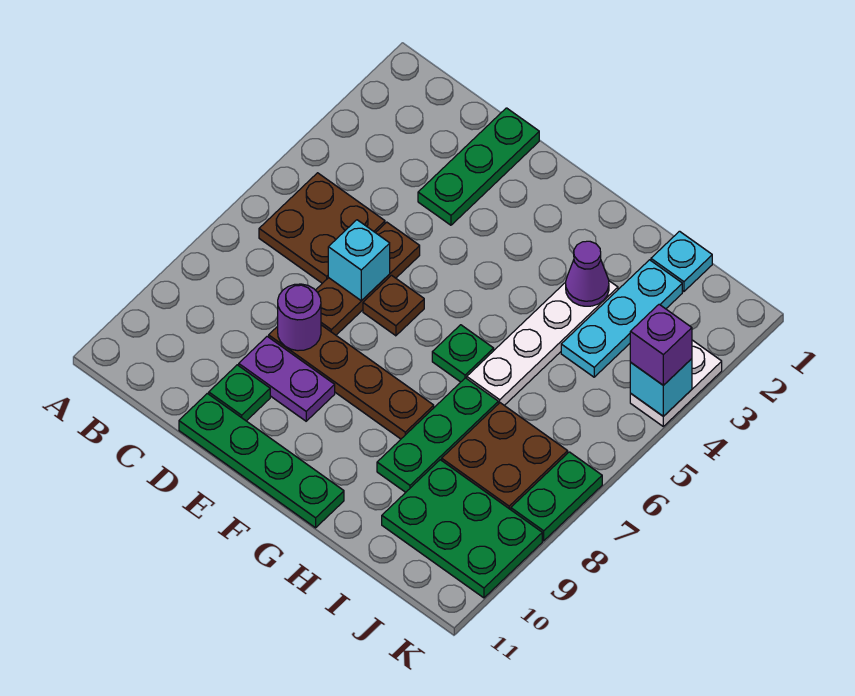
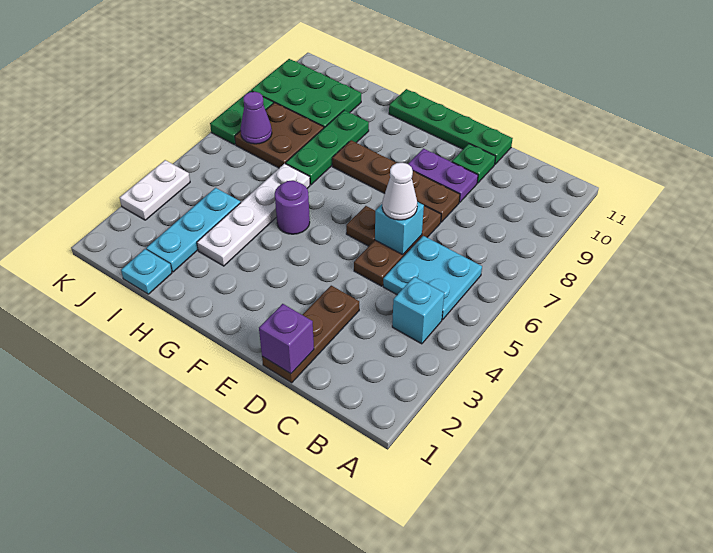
brown 2x2 plate [259,173,385,283] -> cyan 2x2 plate [383,236,482,320]
green 1x3 plate [418,108,539,225] -> brown 1x3 plate [262,286,359,383]
none -> white 1x1 cone [382,163,417,220]
purple 1x1 round brick [278,284,321,351] -> purple 1x1 round brick moved to [275,181,310,234]
green 1x1 plate [432,325,494,382] -> none
purple 1x1 cone [566,241,609,306] -> purple 1x1 cone moved to [240,92,272,144]
cyan 1x1 brick [630,359,692,416] -> cyan 1x1 brick moved to [392,277,444,344]
purple 1x1 brick [630,304,692,385] -> purple 1x1 brick moved to [259,304,314,374]

